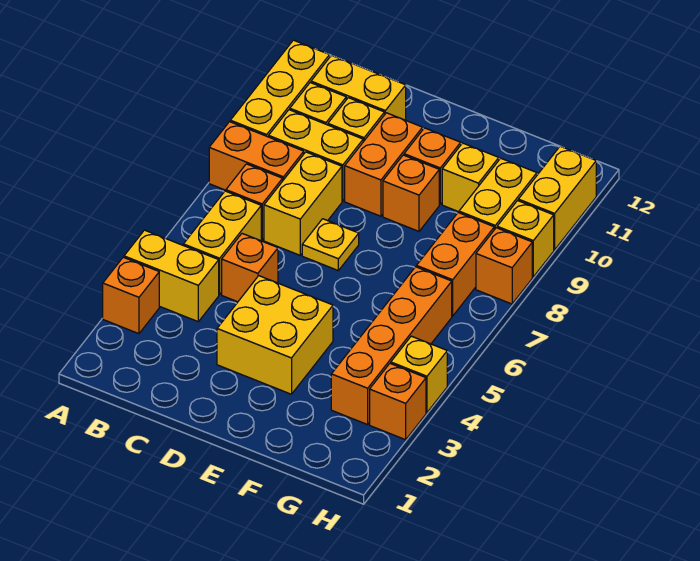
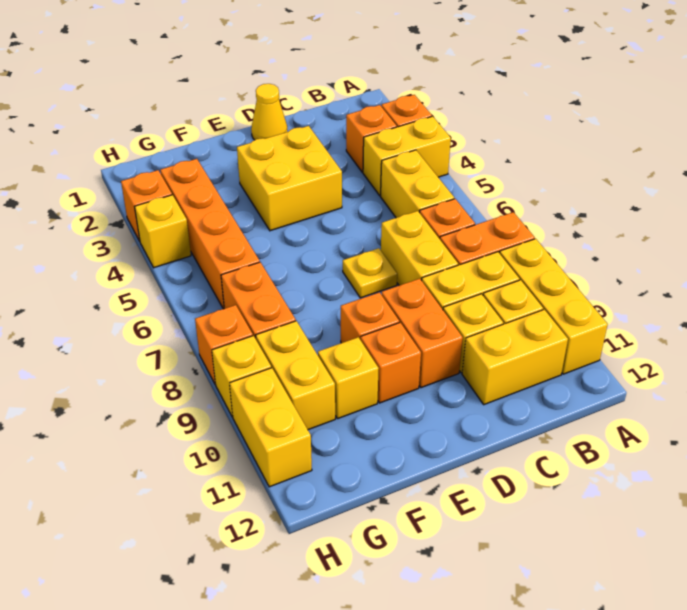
orange 1x1 brick [222,234,278,302] -> orange 1x1 brick moved to [346,105,397,172]
none -> yellow 1x1 cone [251,84,287,140]

